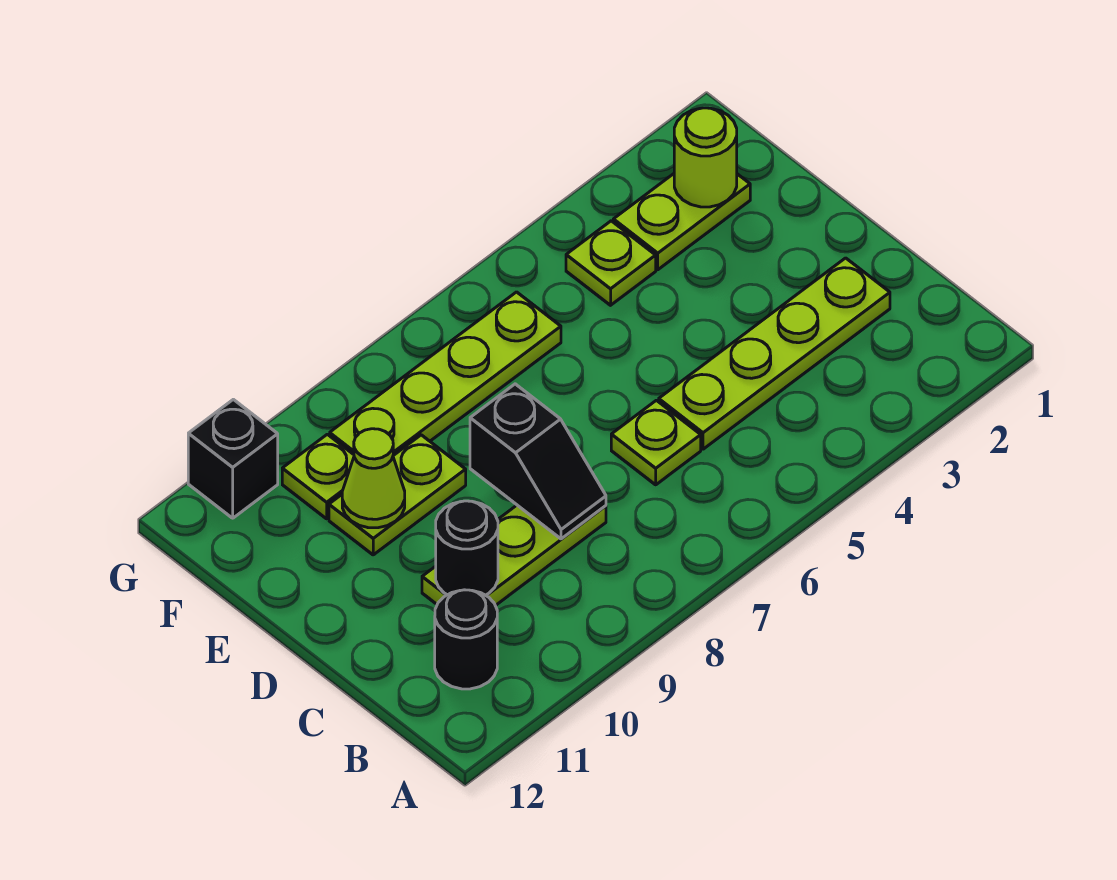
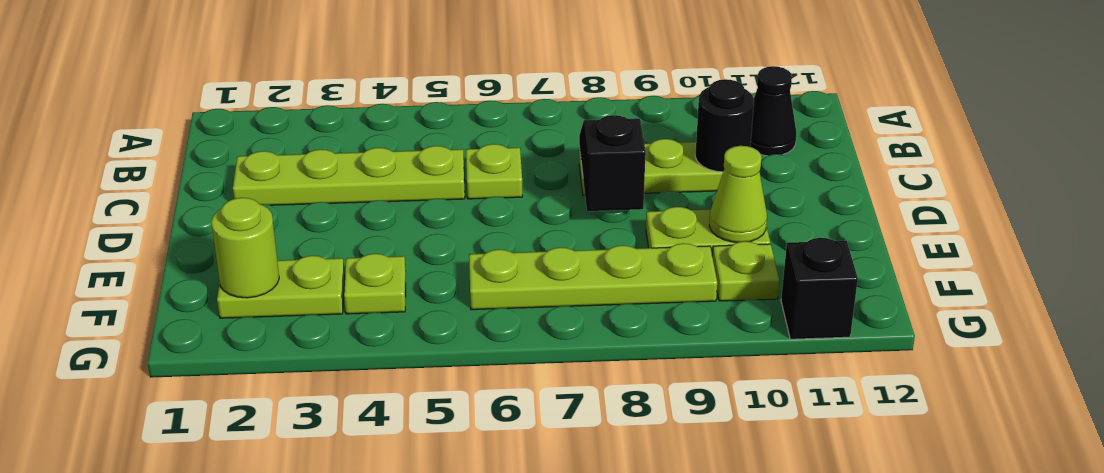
black 1x1 round brick [435,590,497,689] -> black 1x1 cone [750,66,796,156]

